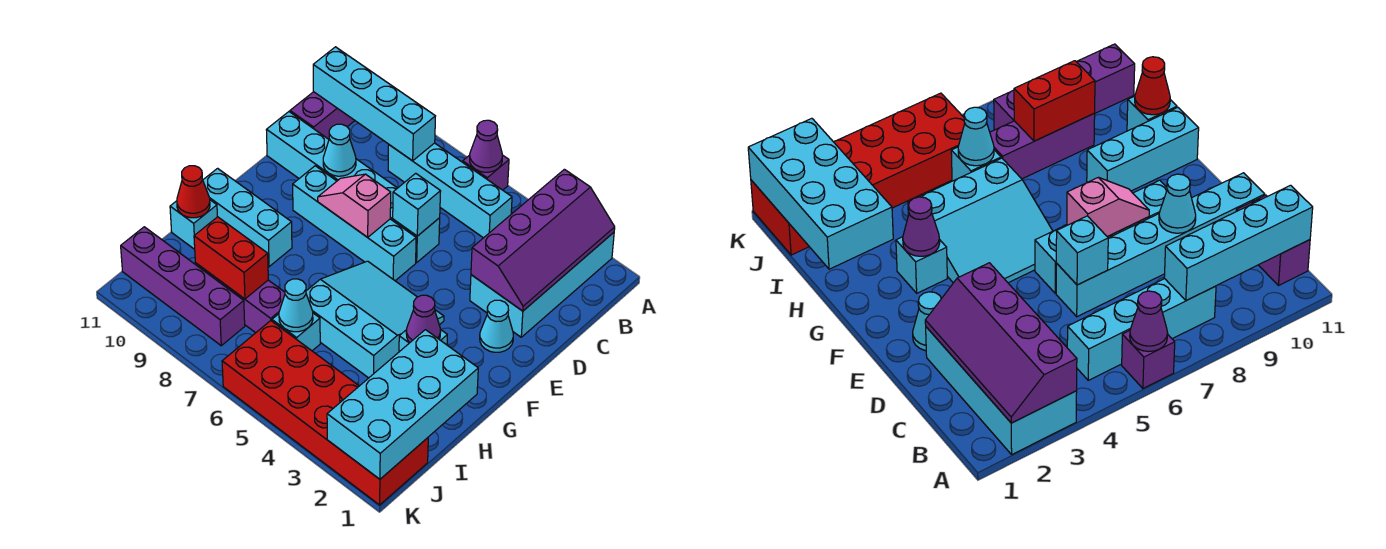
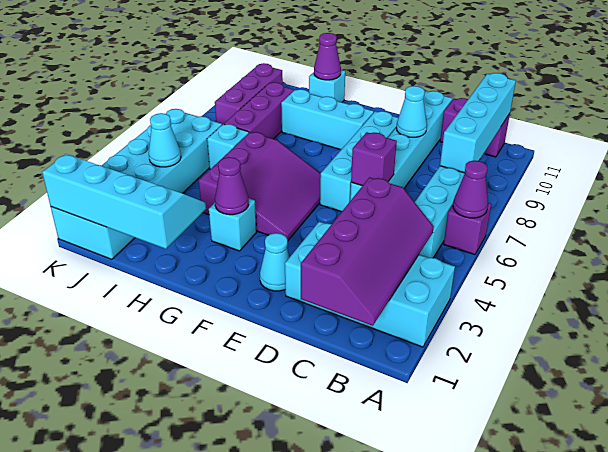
purple 2x4 slope [471,169,615,311] -> purple 2x4 slope turned to [301,177,434,326]
cyan 1x1 brick [393,173,441,236] -> purple 1x1 brick [351,132,397,186]
pink 1x2 slope [318,174,391,237] -> none
cyan 3x3 slope [306,261,444,378] -> purple 3x3 slope [199,132,321,240]
cyan 1x3 brick [203,168,292,267] -> cyan 1x3 brick turned to [281,89,374,149]
cyan 2x4 brick [327,330,478,479] -> cyan 2x4 slope [42,154,206,249]
red 1x1 cone [177,166,210,218] -> purple 1x1 cone [314,33,341,80]
cyan 1x1 cone [279,279,313,332] -> cyan 1x1 cone moved to [149,113,181,167]
red 1x2 brick [194,217,268,299] -> none
red 2x6 brick [222,321,428,505] -> cyan 2x6 brick [51,109,222,259]
purple 1x4 brick [121,227,245,346] -> purple 1x3 brick [215,63,283,125]

